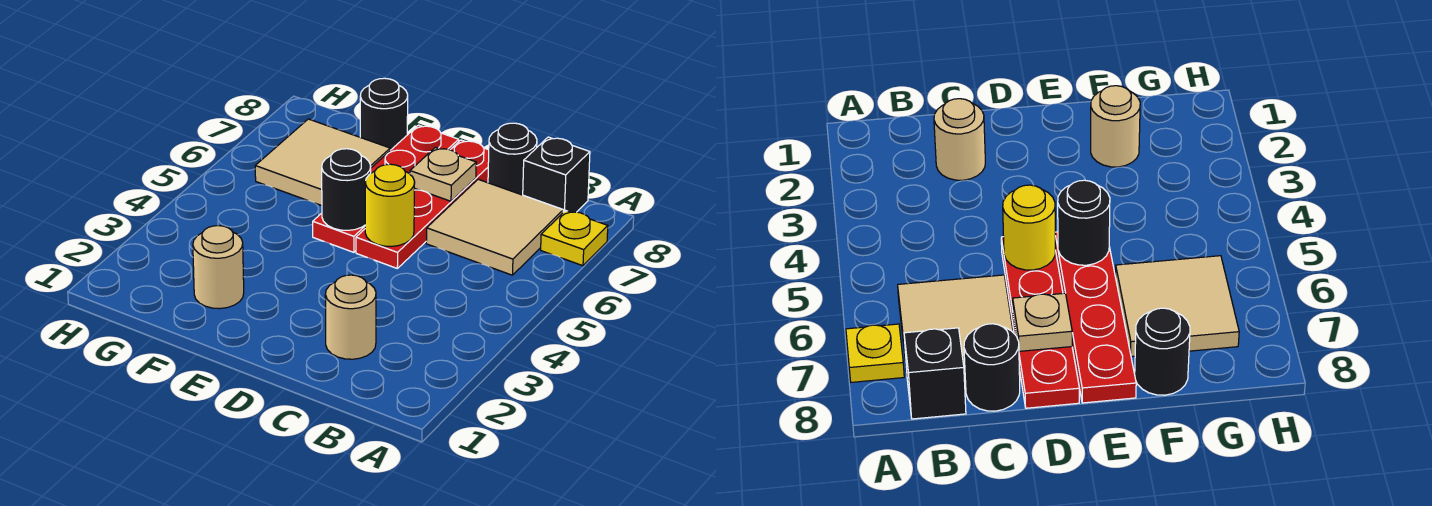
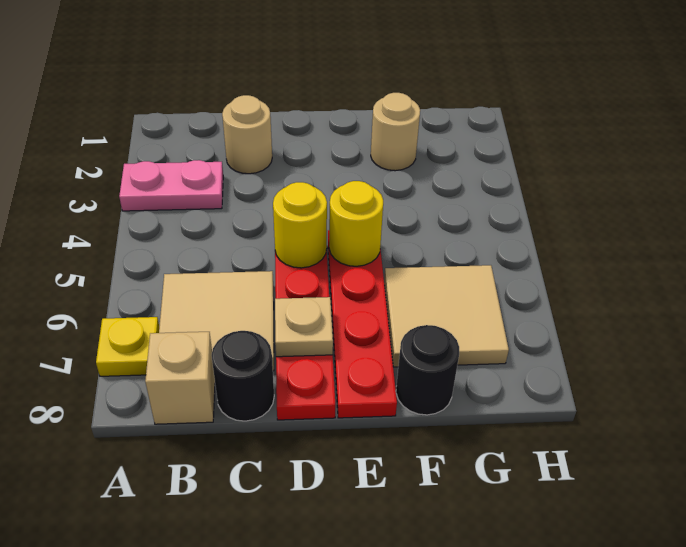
none -> pink 1x2 plate [119,160,223,211]
black 1x1 brick [523,137,590,212] -> tan 1x1 brick [145,332,215,424]
black 1x1 round brick [322,149,371,230] -> yellow 1x1 round brick [329,181,383,266]

